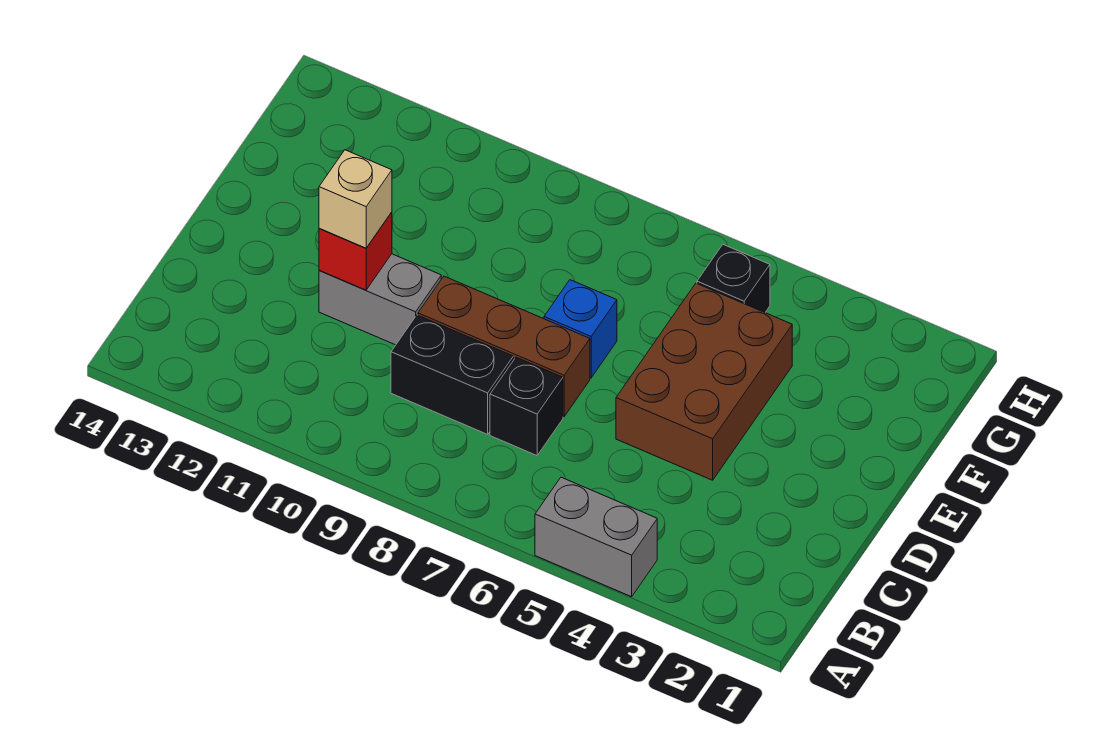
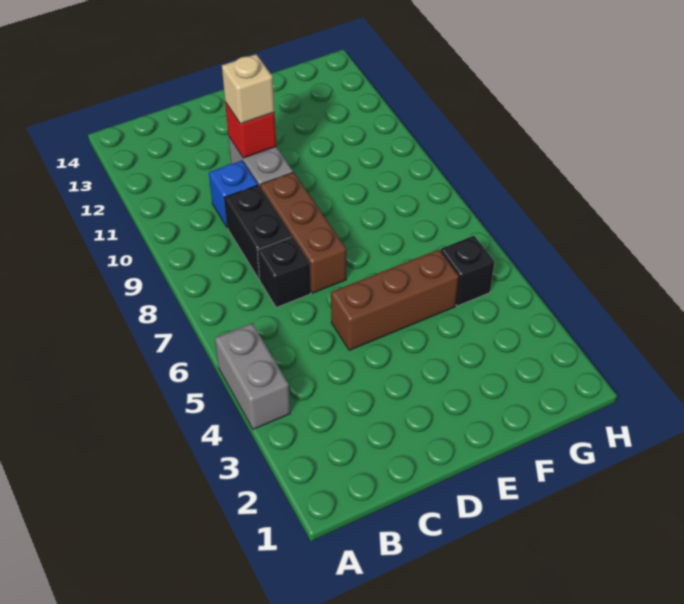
brown 2x3 brick [616,283,792,480] -> brown 1x3 brick [331,250,459,350]
blue 1x1 brick [544,280,617,378] -> blue 1x1 brick moved to [209,161,258,227]

